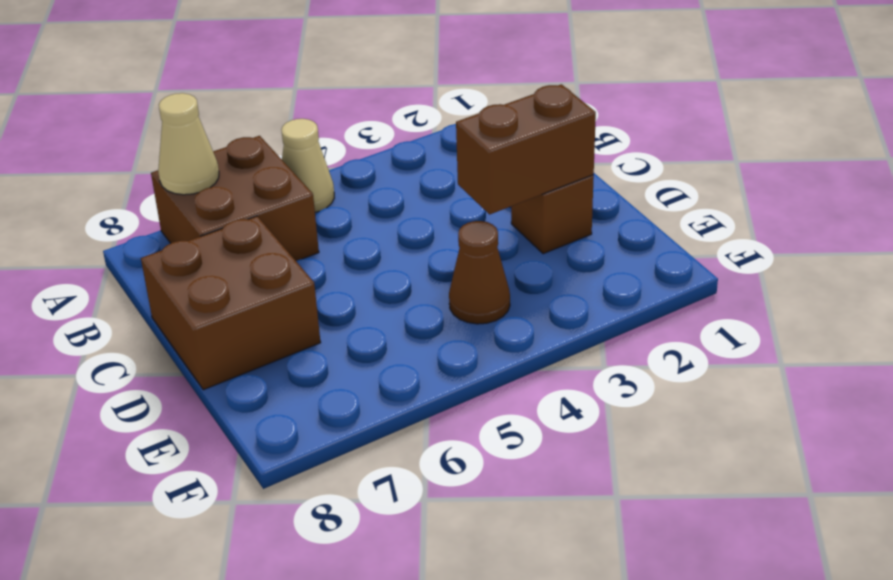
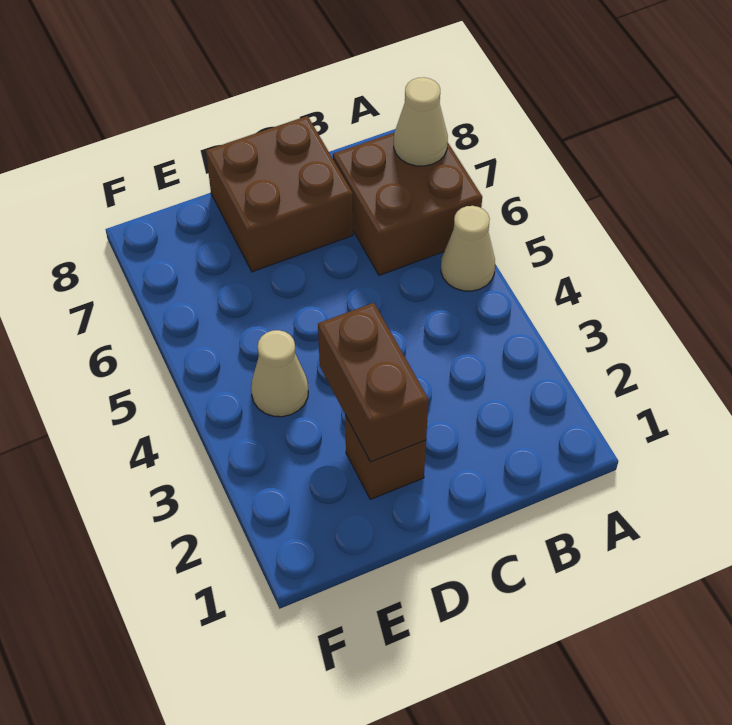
brown 1x1 cone [449,221,510,324] -> tan 1x1 cone [251,330,308,417]

